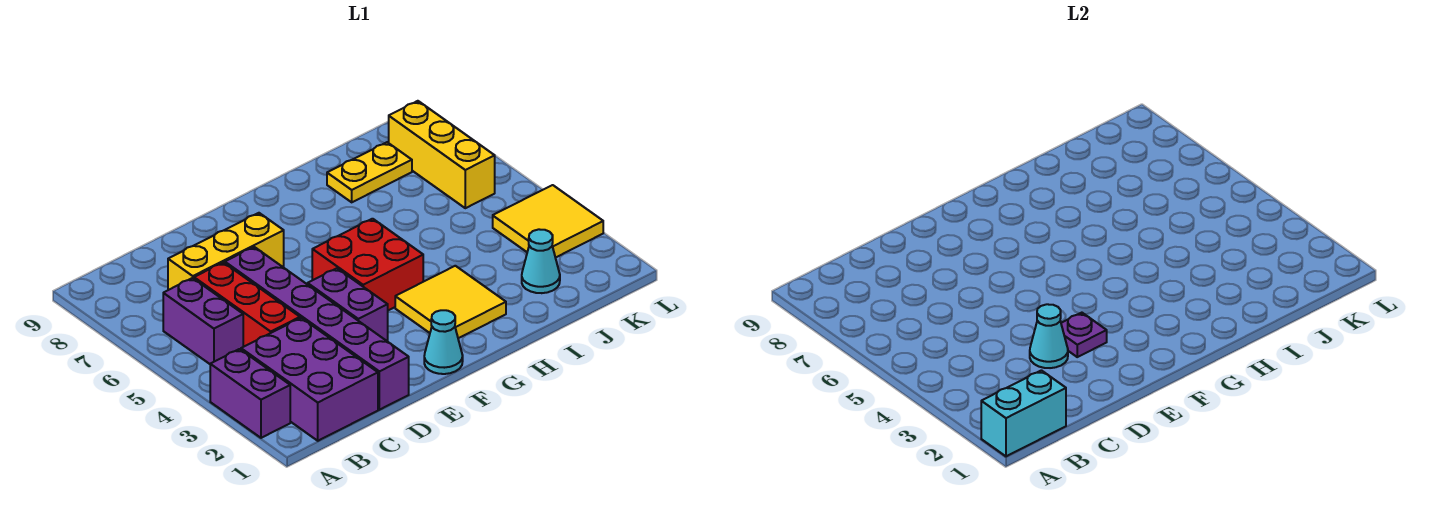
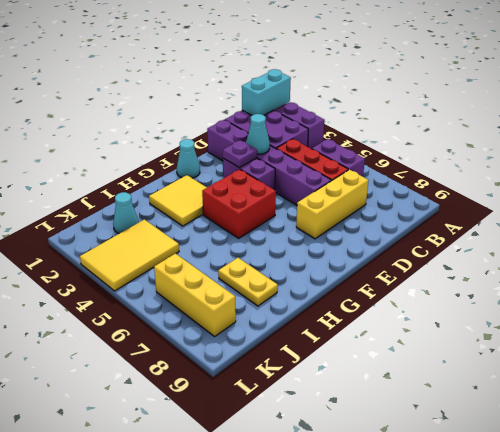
yellow 1x2 plate [327,142,412,202] -> yellow 1x2 plate turned to [218,258,278,306]
yellow 2x2 tile [493,185,603,258] -> yellow 2x3 tile [80,219,179,291]

